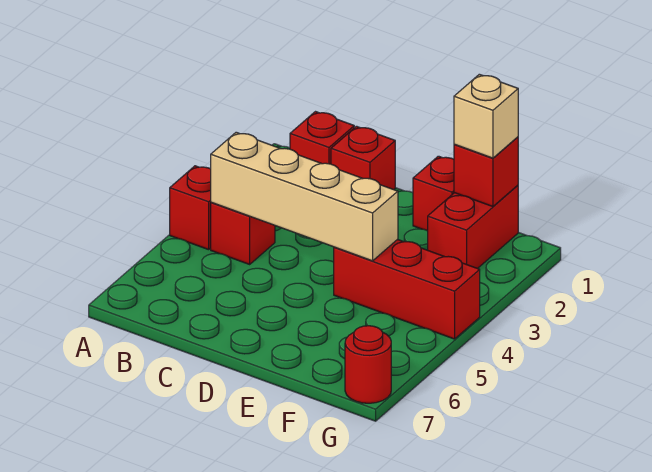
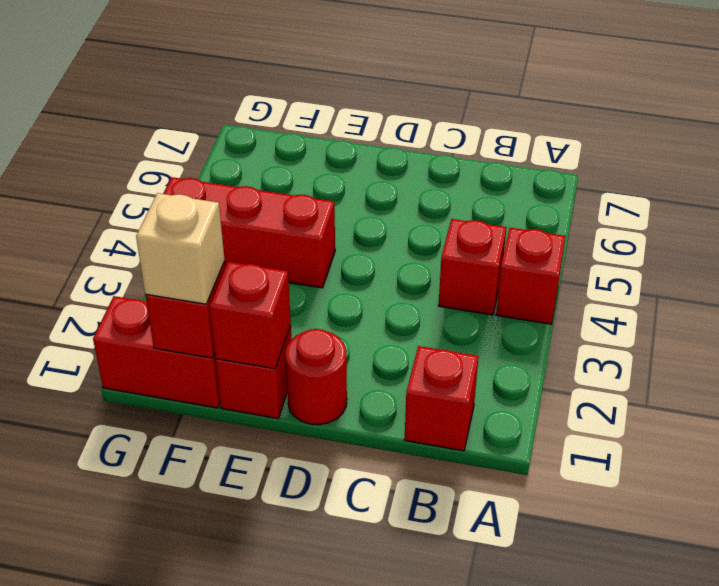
tan 1x4 brick [211,132,398,261] -> none
red 1x1 brick [331,126,395,190] -> red 1x1 brick moved to [210,262,291,369]
red 1x2 brick [428,185,518,269] -> red 1x2 brick turned to [93,296,220,408]
red 1x1 round brick [345,326,391,403] -> red 1x1 round brick moved to [285,329,347,425]

